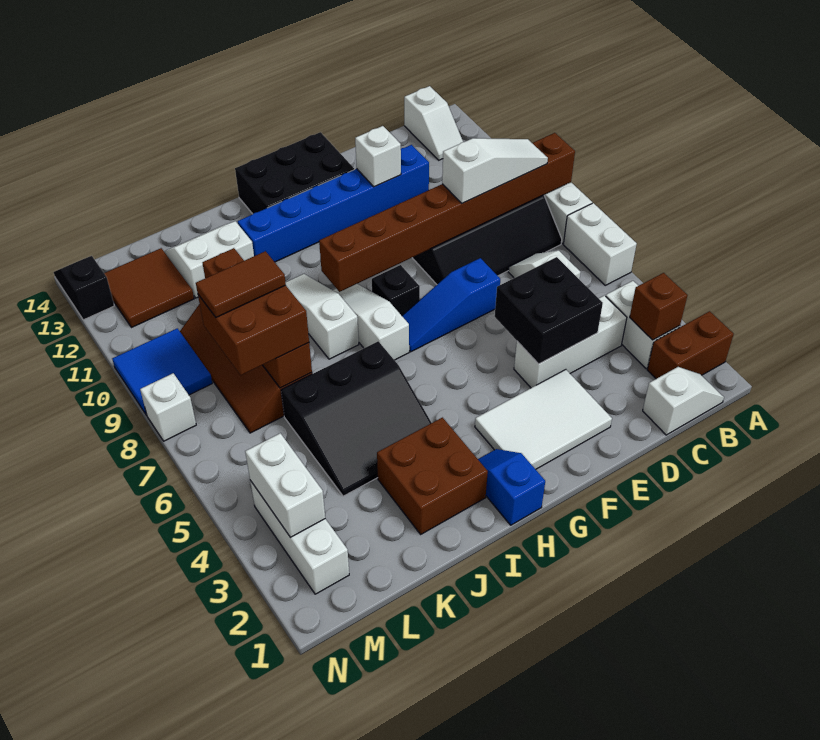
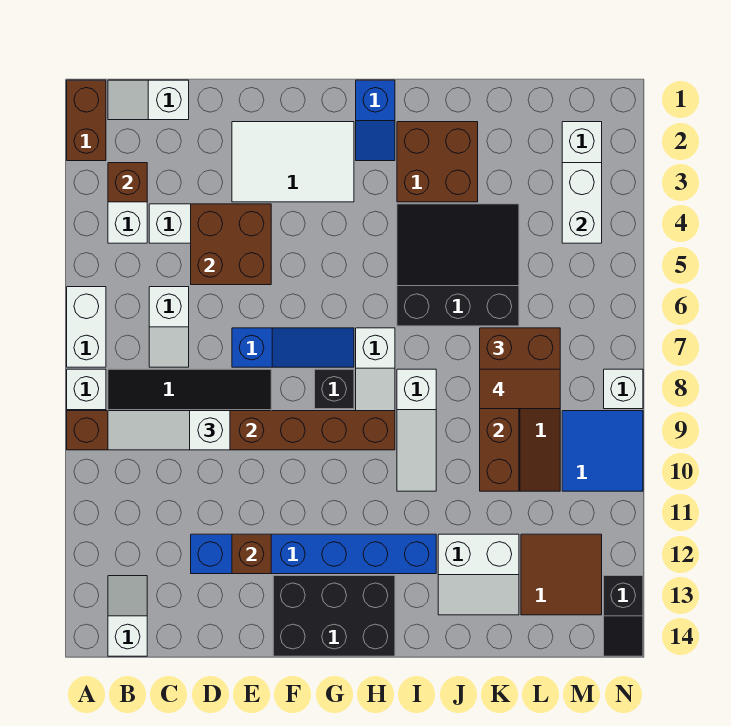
brown 1x2 brick [647,311,734,379] -> brown 1x2 brick turned to [67,80,106,161]
black 2x2 brick [495,257,603,364] -> brown 2x2 brick [191,204,271,285]
white 1x1 brick [355,126,401,187] -> brown 1x1 brick [232,534,271,574]

